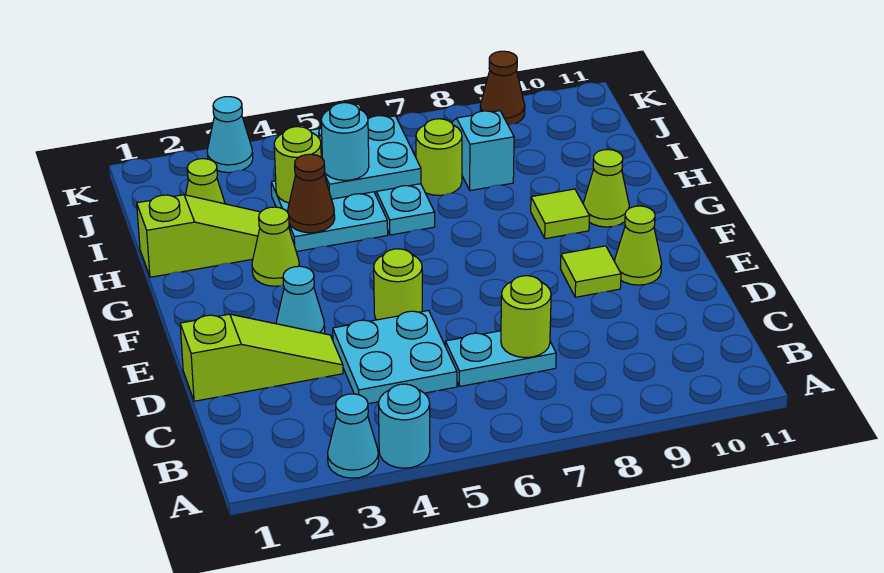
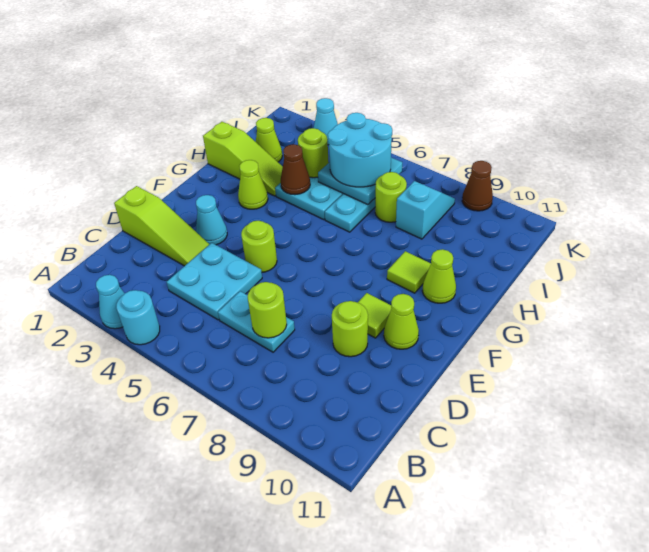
none -> lime 1x1 round brick [332,301,368,357]
cyan 1x1 round brick [321,103,369,180] -> cyan 2x2 round brick [328,113,392,187]

